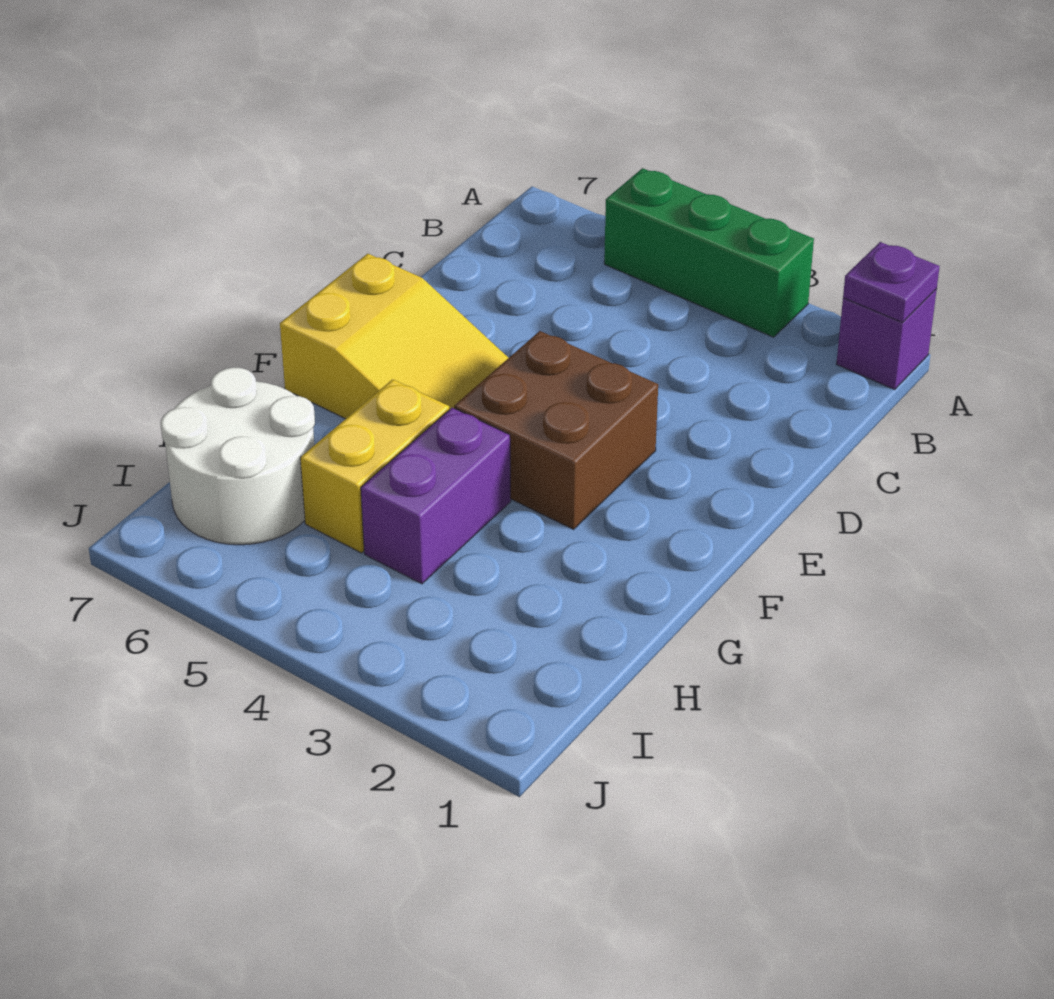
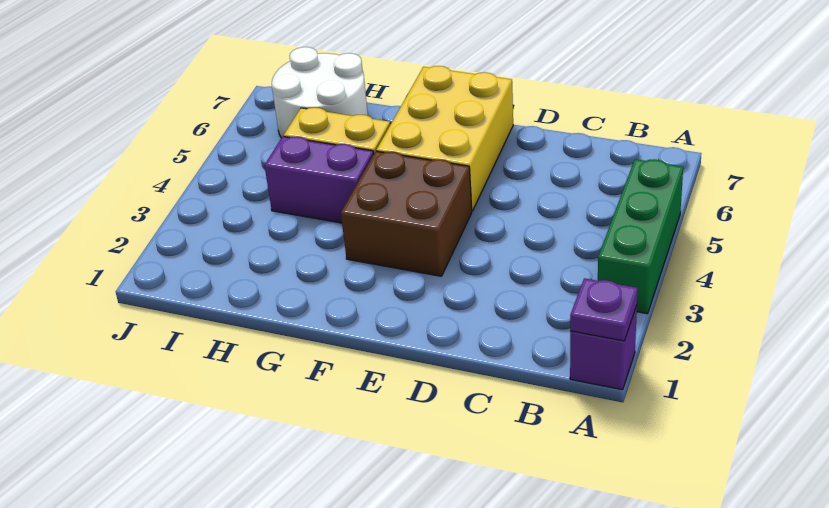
yellow 2x3 slope [280,254,508,419] -> yellow 2x3 brick [376,66,513,211]

